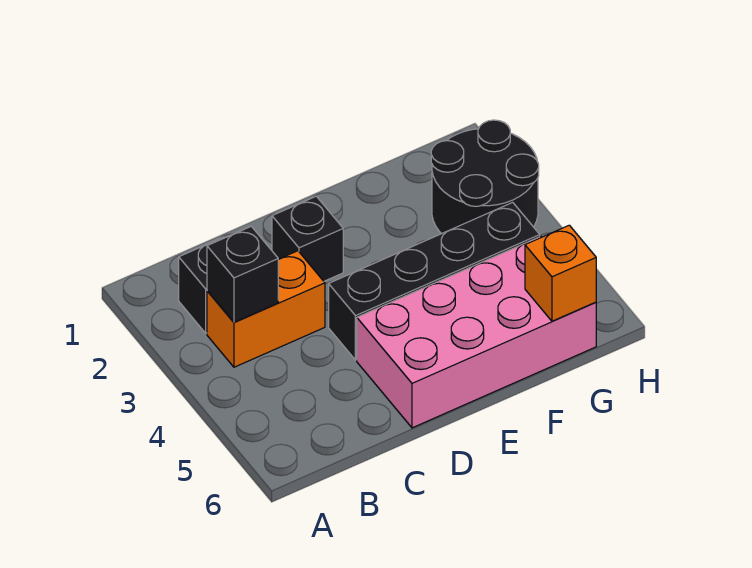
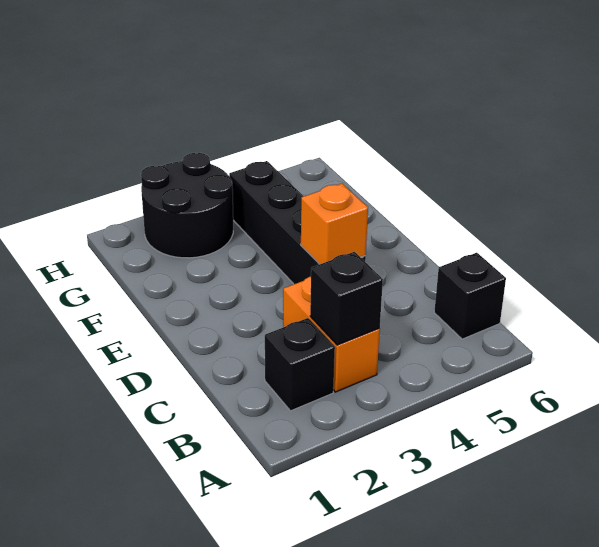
black 1x1 brick [272,196,343,281] -> black 1x1 brick moved to [434,253,506,339]
pink 2x4 brick [357,236,596,428] -> none
orange 1x1 brick [525,225,596,321] -> orange 1x1 brick moved to [301,183,368,264]

